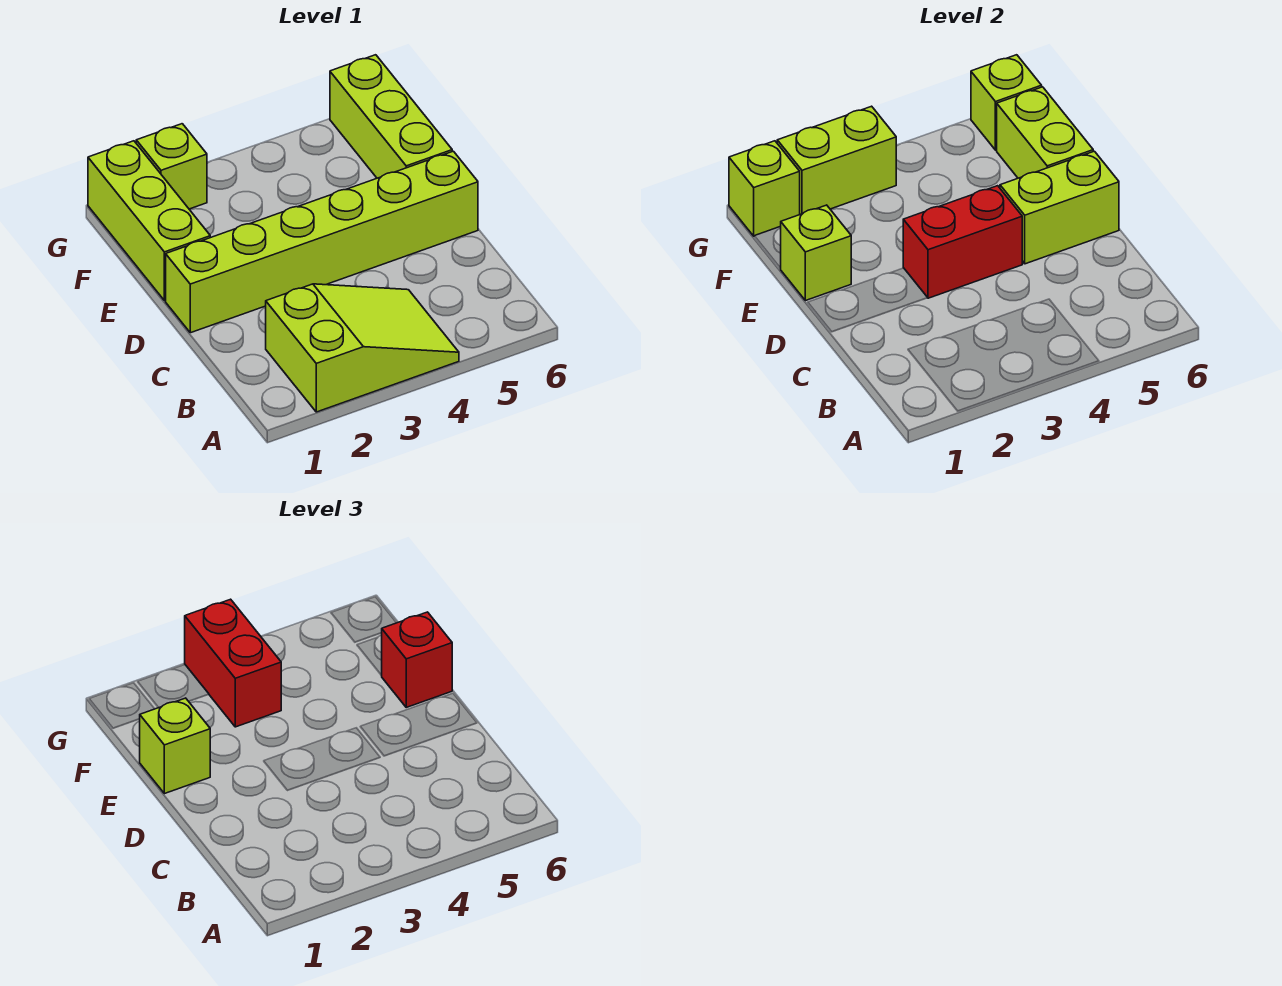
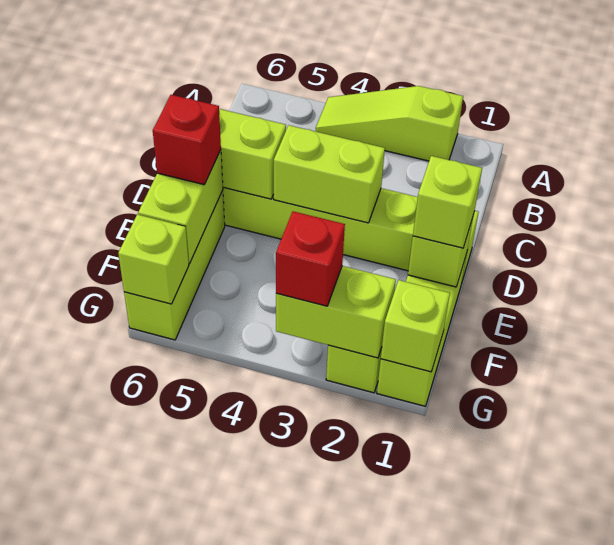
lime 2x3 slope [266,284,459,412] -> lime 1x3 slope [316,86,463,161]
red 1x2 brick [903,186,1022,298] -> lime 1x2 brick [274,125,385,223]
red 1x2 brick [185,599,281,727] -> red 1x1 brick [276,211,345,306]

